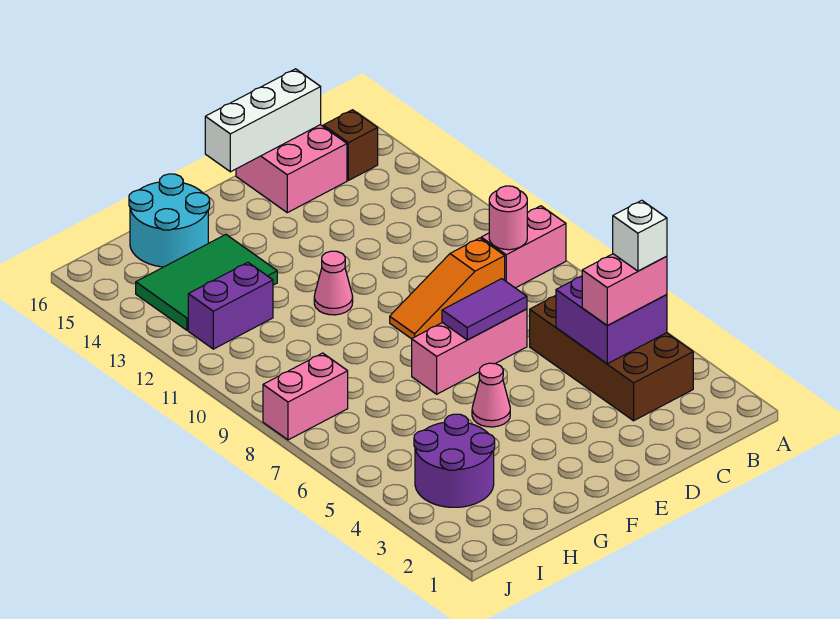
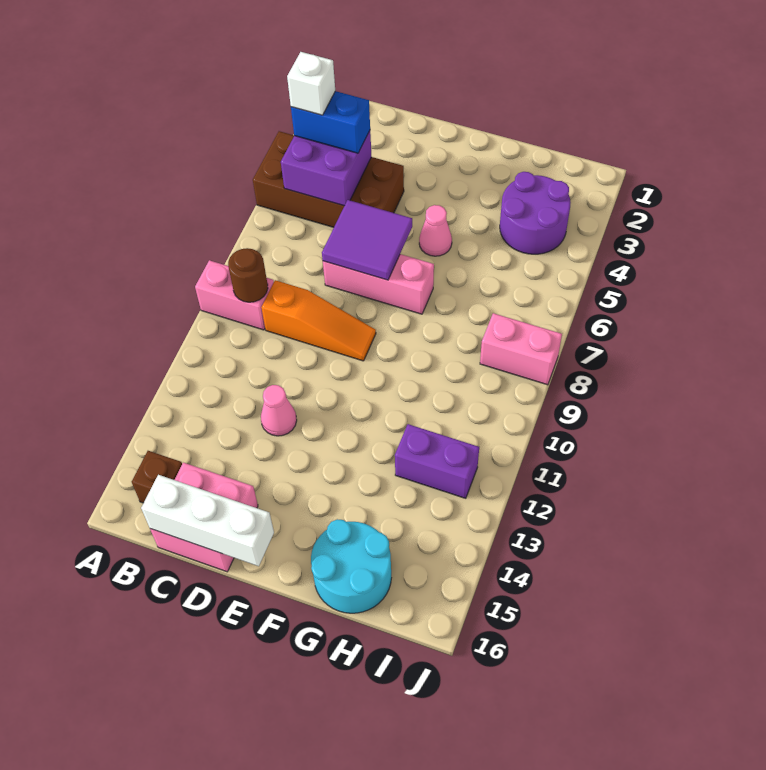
brown 2x4 brick [530,296,693,421] -> brown 2x4 brick turned to [253,131,404,227]
pink 1x2 brick [582,254,667,326] -> blue 1x2 brick [291,91,370,153]
pink 1x1 round brick [489,186,527,250] -> brown 1x1 round brick [228,248,268,302]
purple 1x2 tile [442,279,527,340] -> purple 2x2 tile [322,200,412,280]
pink 1x1 cone [314,251,353,315] -> pink 1x1 cone moved to [261,385,297,436]
green 2x3 tile [136,235,277,330] -> none

